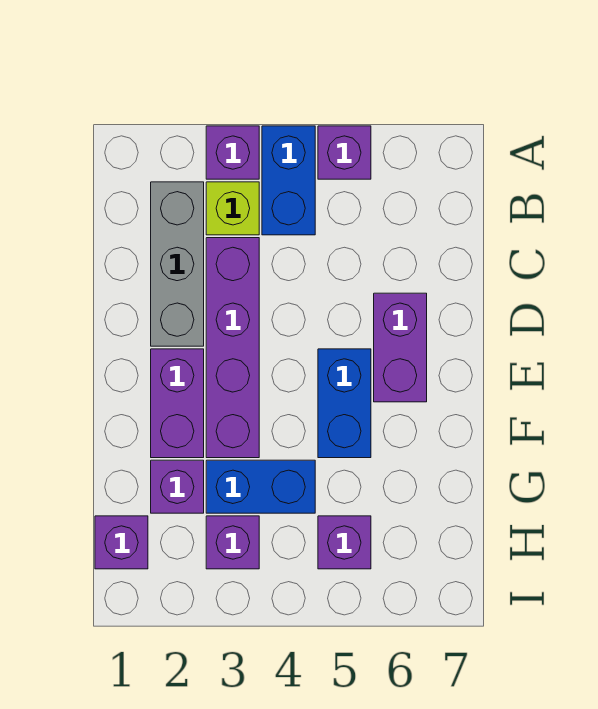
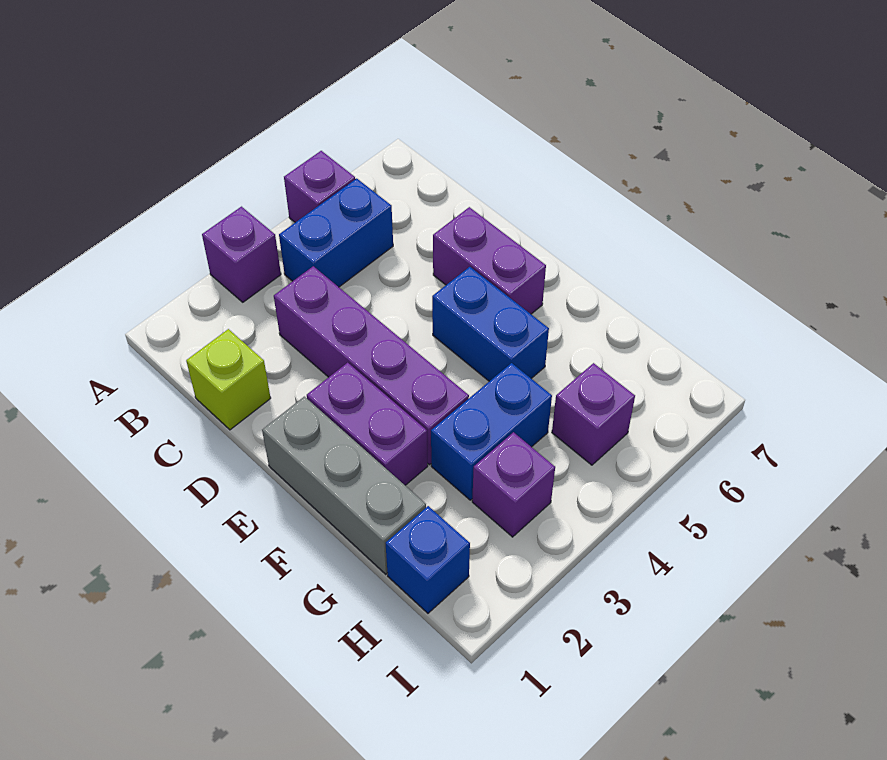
blue 1x2 brick [262,126,315,235] -> blue 1x2 brick turned to [279,178,393,287]
grey 1x3 brick [151,182,204,346] -> grey 1x3 brick moved to [262,397,426,574]
lime 1x1 brick [206,182,259,235] -> lime 1x1 brick moved to [186,329,271,430]
purple 1x1 brick [151,460,204,513] -> none
purple 1x1 brick [95,516,148,569] -> blue 1x1 brick [386,506,470,613]

